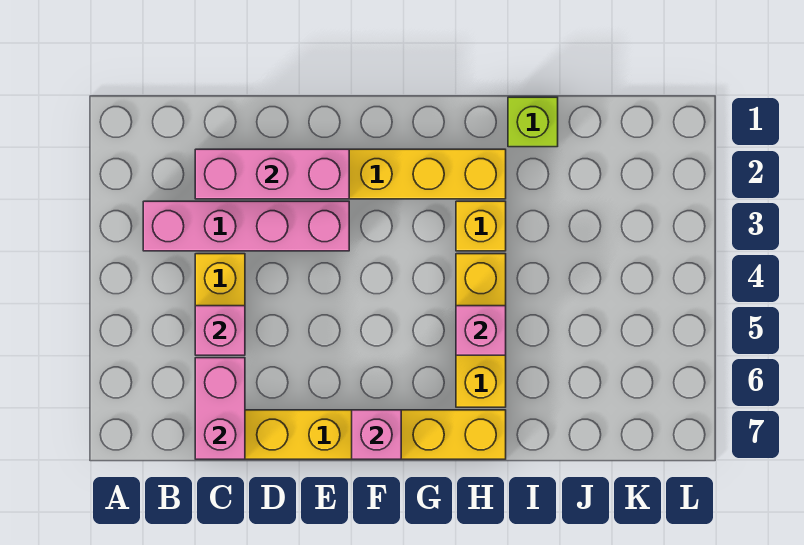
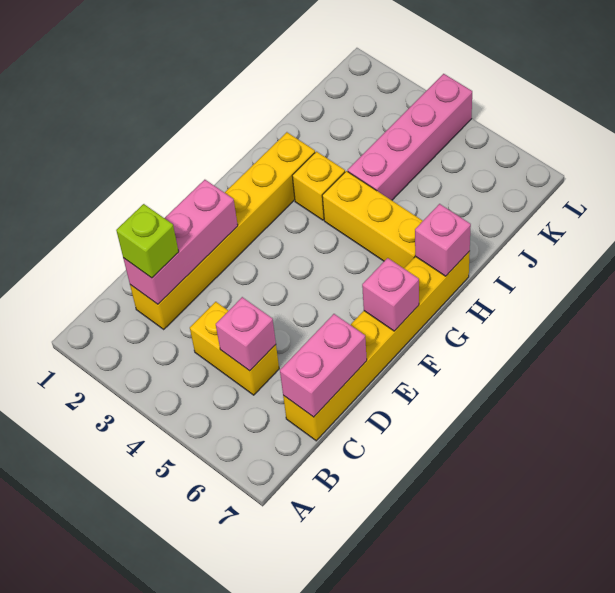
pink 1x4 brick [143,201,349,251] -> pink 1x4 brick moved to [348,74,472,200]
pink 1x2 brick [195,358,245,459] -> pink 1x2 brick turned to [280,314,367,417]
pink 1x1 brick [456,306,506,355] -> pink 1x1 brick moved to [415,204,471,276]
lime 1x1 brick [508,97,558,147] -> lime 1x1 brick moved to [116,204,179,278]

